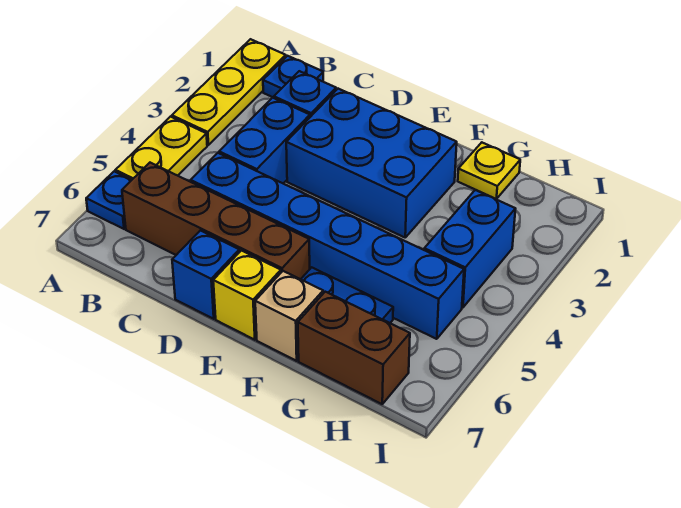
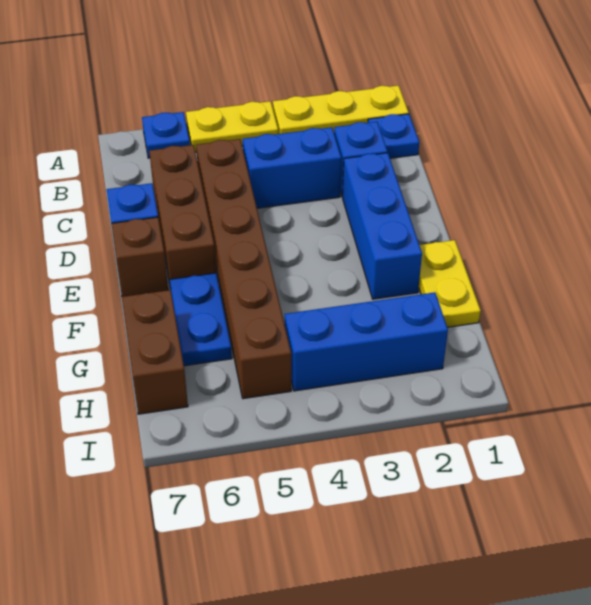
brown 1x4 brick [122,163,310,279] -> brown 1x3 brick [149,145,216,283]
blue 1x6 brick [191,153,464,339] -> brown 1x6 brick [196,139,291,399]
blue 2x3 brick [286,89,457,237] -> blue 1x3 brick [343,153,422,299]
yellow 1x1 brick [213,250,281,340] -> brown 1x1 brick [111,217,168,297]
tan 1x1 brick [255,271,323,361] -> none
yellow 1x1 plate [458,143,520,199] -> yellow 1x2 plate [419,240,481,327]
blue 1x2 brick [424,190,515,308] -> blue 1x3 brick [285,292,448,391]

